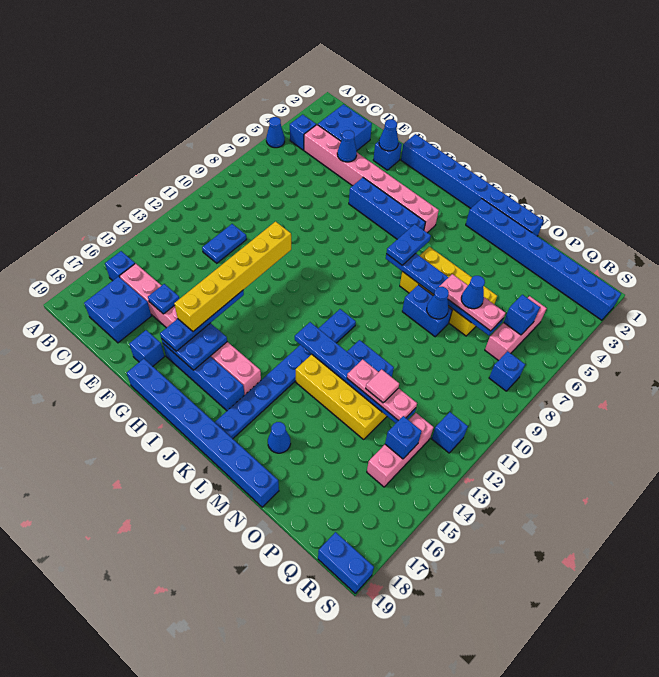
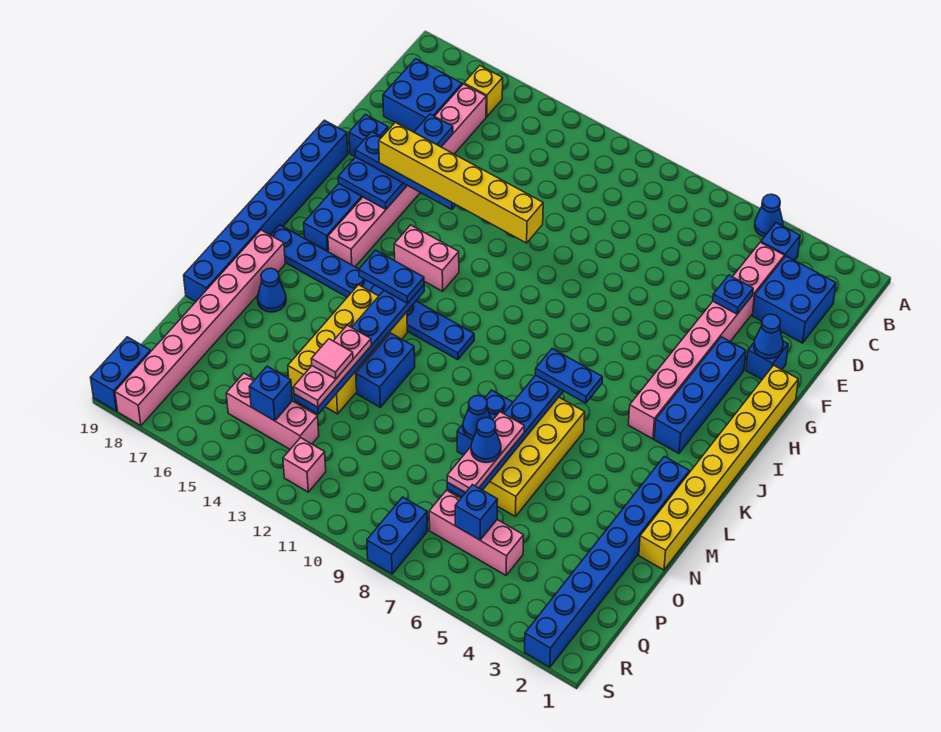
blue 1x1 brick [105,251,135,281] -> yellow 1x1 brick [464,66,503,117]
blue 1x2 plate [202,224,246,263] -> blue 1x2 plate moved to [359,250,424,303]
blue 1x1 cone [337,130,357,162] -> blue 1x1 plate [713,275,753,314]
blue 1x8 brick [401,134,544,236] -> yellow 1x8 brick [639,365,798,570]
blue 1x4 brick [349,178,425,239] -> blue 1x4 brick moved to [654,337,746,453]
none -> pink 1x2 brick [394,225,459,291]
none -> pink 1x8 brick [115,230,285,426]
blue 1x1 brick [489,351,525,391] -> blue 1x2 brick [367,497,428,574]
blue 1x1 brick [432,412,468,453] -> pink 1x1 brick [283,438,326,492]

